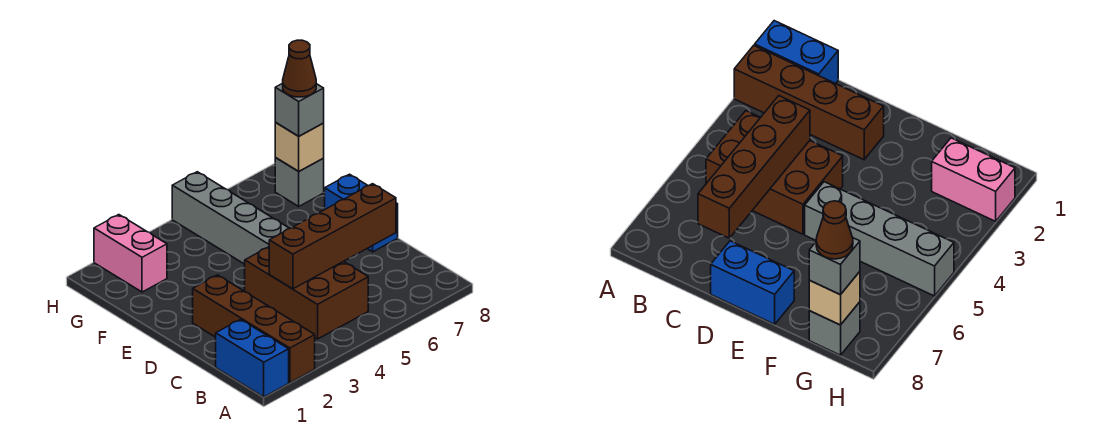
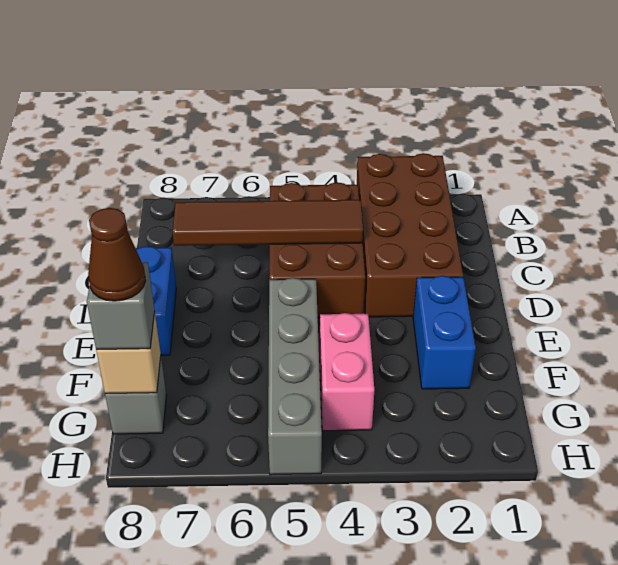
blue 1x2 brick [216,319,289,397] -> blue 1x2 brick moved to [413,276,476,389]
brown 1x4 brick [193,275,315,383] -> brown 2x4 brick [357,153,463,317]
brown 1x4 brick [269,184,396,289] -> brown 1x4 tile [173,200,363,246]
pink 1x2 brick [94,215,167,292] -> pink 1x2 brick moved to [320,313,374,431]

